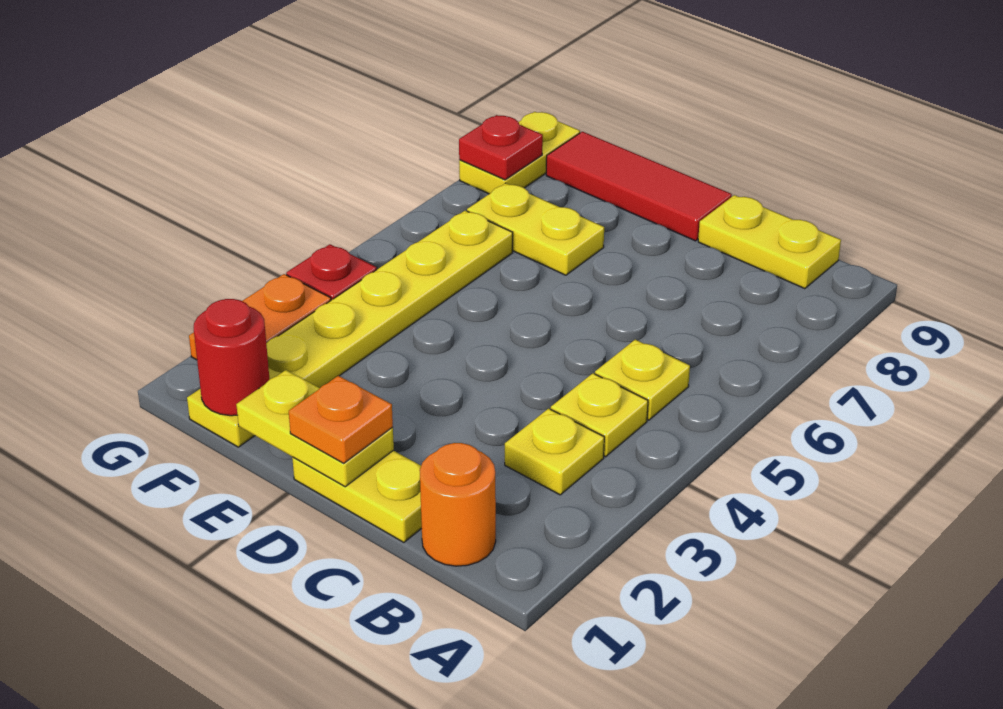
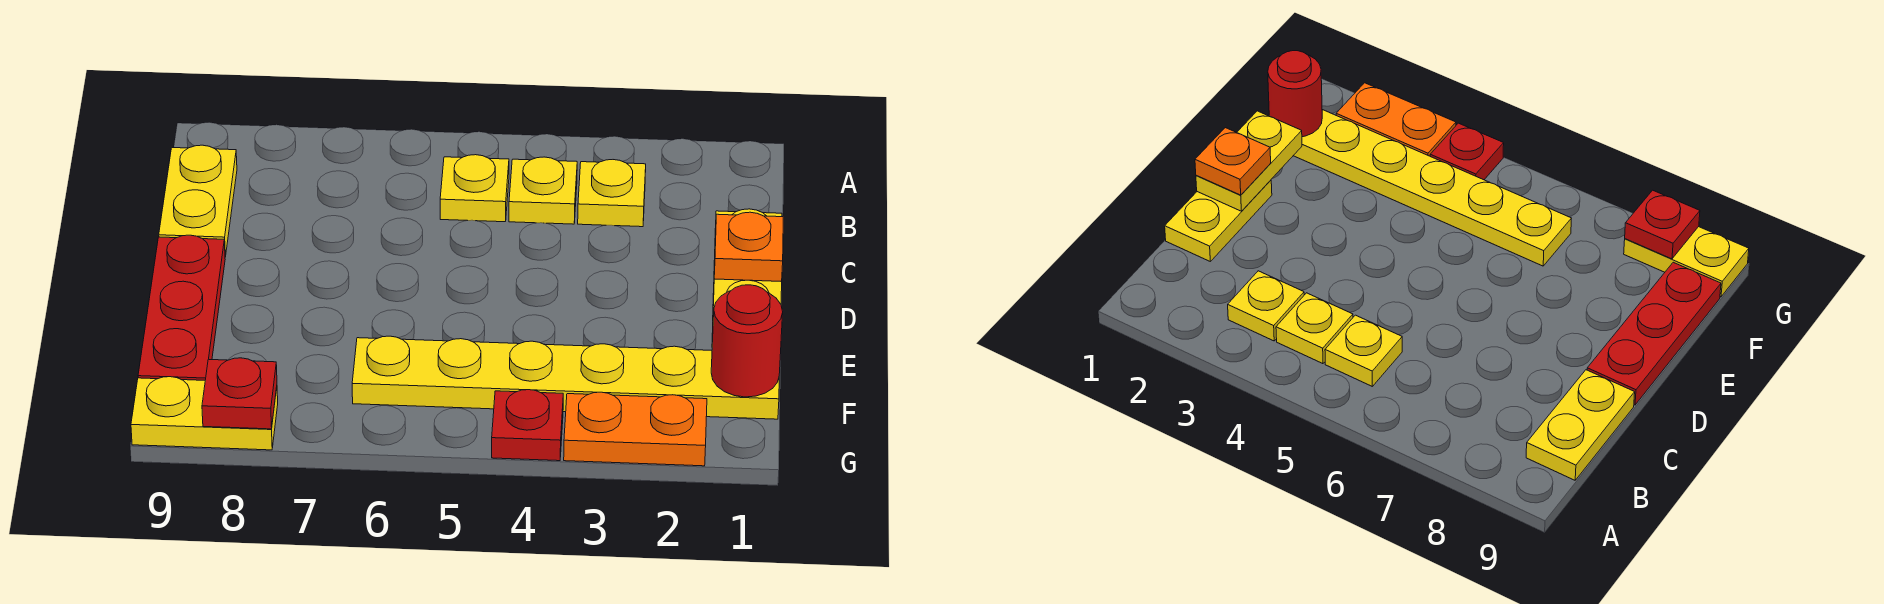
orange 1x1 round brick [420,443,496,566] -> none
red 1x3 tile [546,132,732,241] -> red 1x3 plate [138,235,225,380]
yellow 1x2 plate [467,183,604,275] -> none

